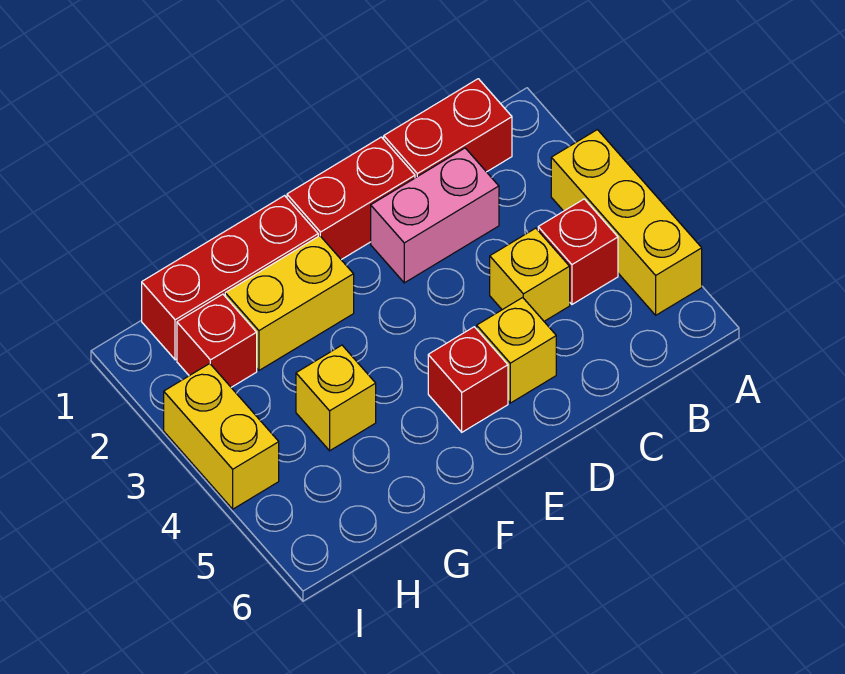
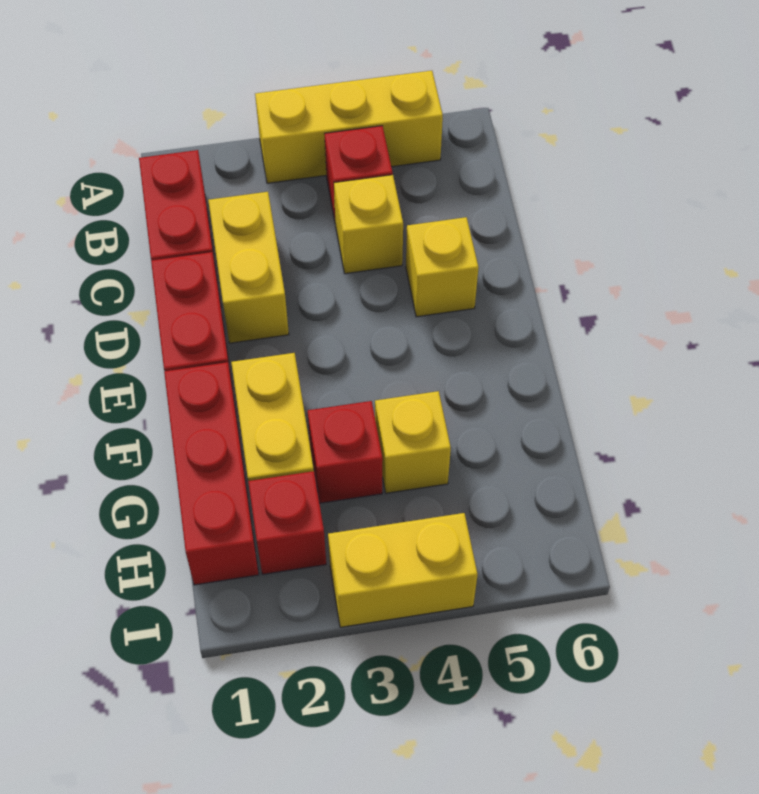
pink 1x2 brick [371,148,499,283] -> yellow 1x2 brick [208,192,289,343]
red 1x1 brick [428,327,508,432] -> red 1x1 brick moved to [308,401,383,503]

